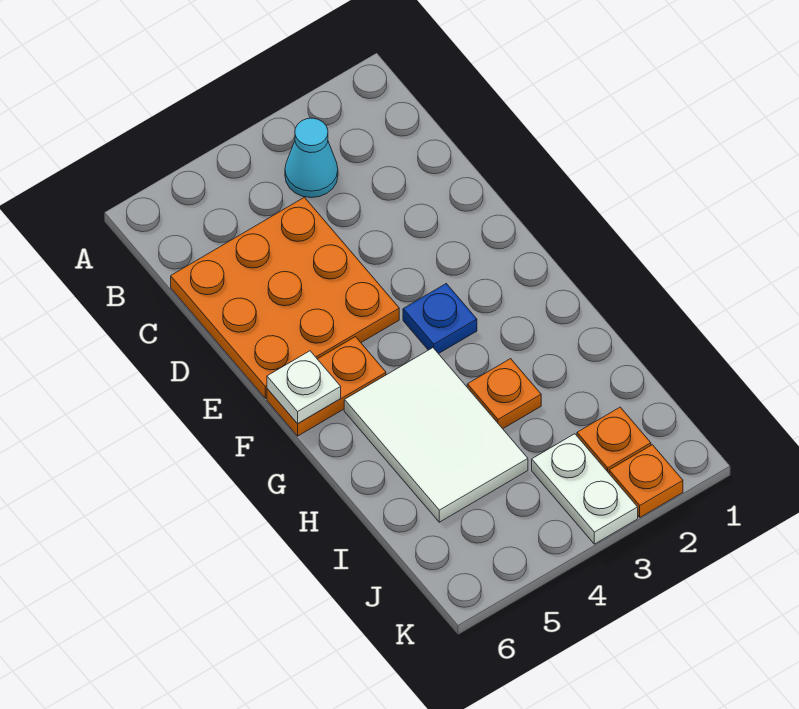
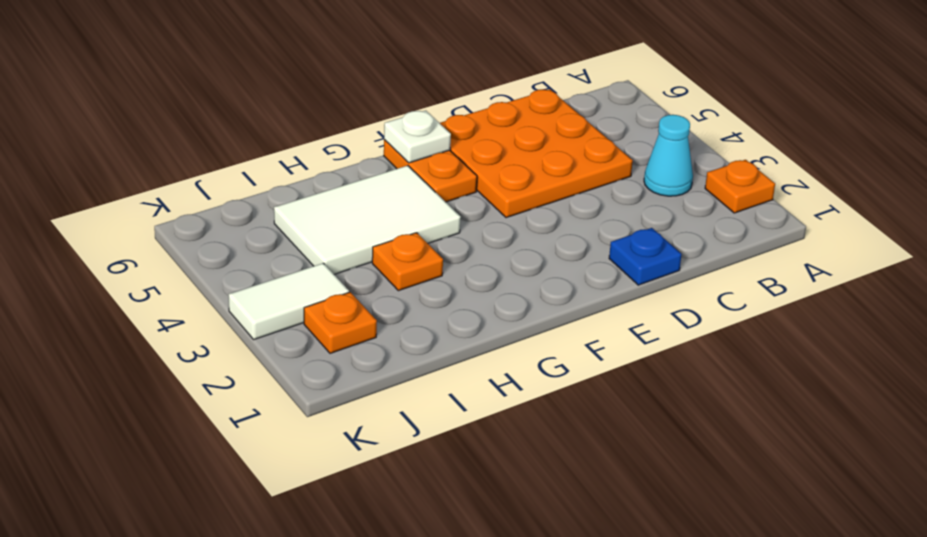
blue 1x1 plate [403,284,477,354] -> blue 1x1 plate moved to [609,228,682,285]
white 1x2 plate [532,434,638,544] -> white 1x2 tile [229,263,349,339]
orange 1x1 plate [609,445,683,517] -> orange 1x1 plate moved to [705,160,775,213]

